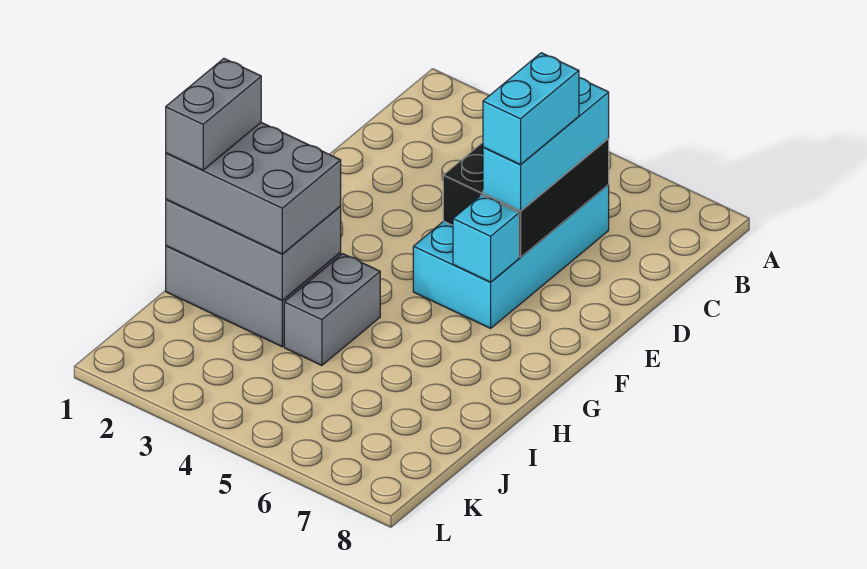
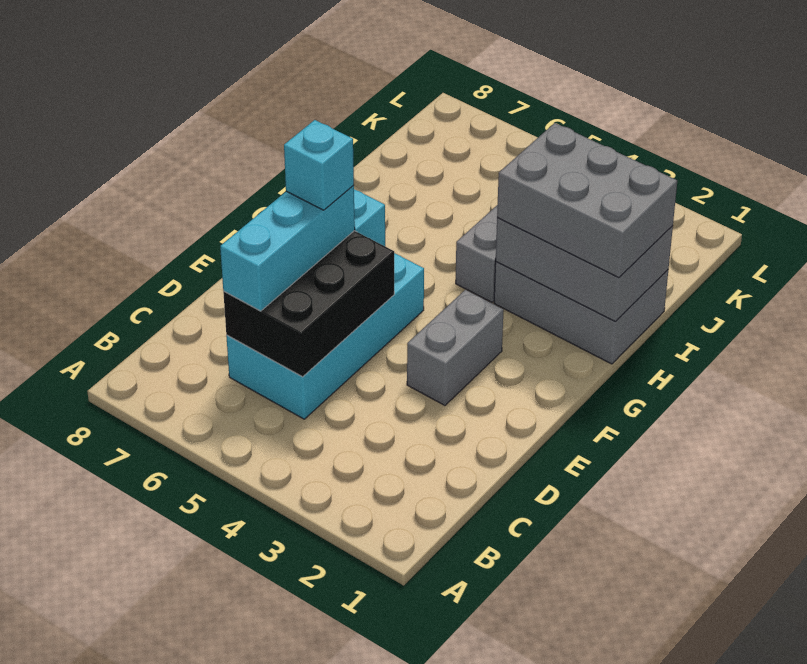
cyan 1x2 brick [483,53,579,165] -> cyan 1x1 brick [284,120,354,210]
grey 1x2 brick [166,59,261,170] -> grey 1x2 brick moved to [407,290,504,405]

